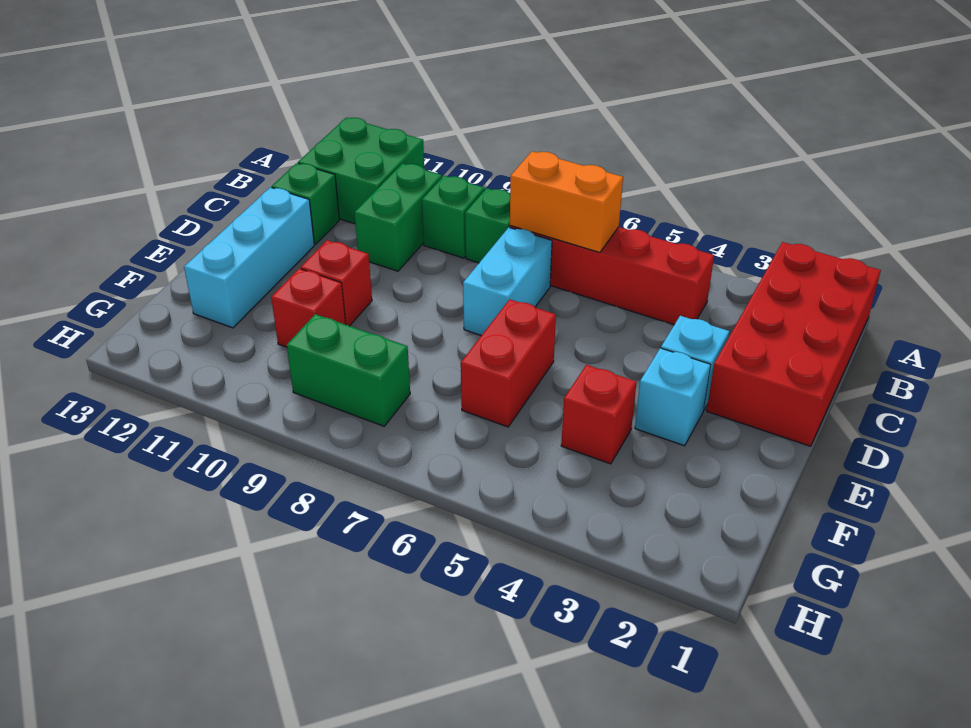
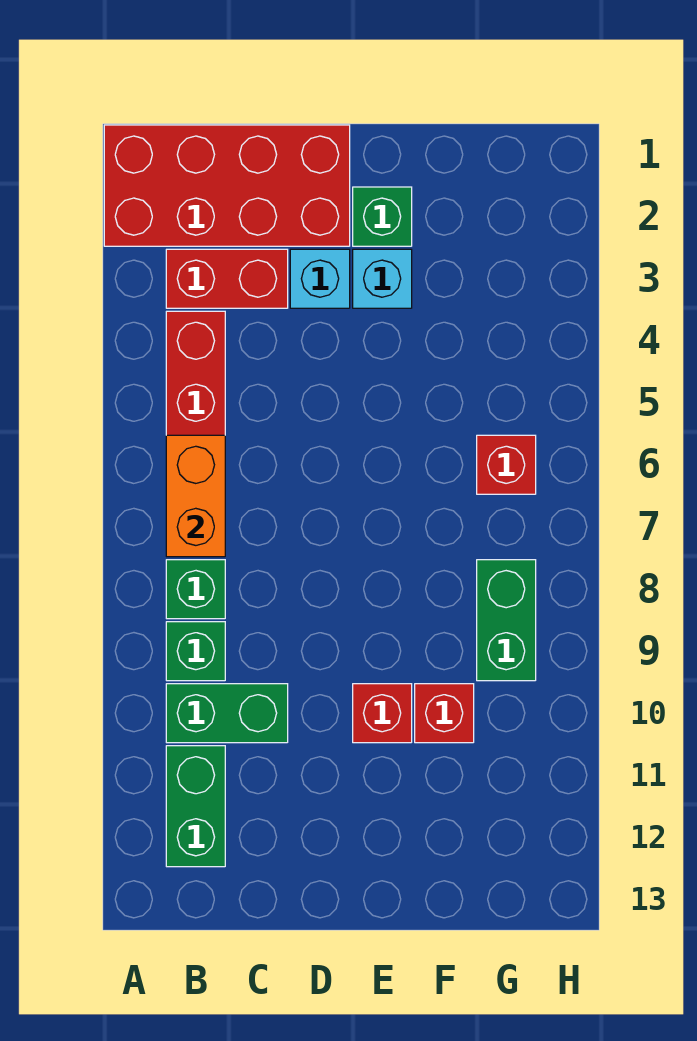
green 2x2 brick [298,118,424,224] -> green 1x2 brick [166,746,225,867]
cyan 1x2 brick [463,227,552,336] -> none
green 1x1 brick [272,163,339,244] -> green 1x1 brick moved to [353,187,412,246]
cyan 1x3 brick [184,187,314,328] -> none
red 1x2 brick [461,299,556,427] -> red 1x2 brick moved to [166,249,288,308]
red 1x1 brick [561,365,636,464] -> red 1x1 brick moved to [477,435,536,494]

